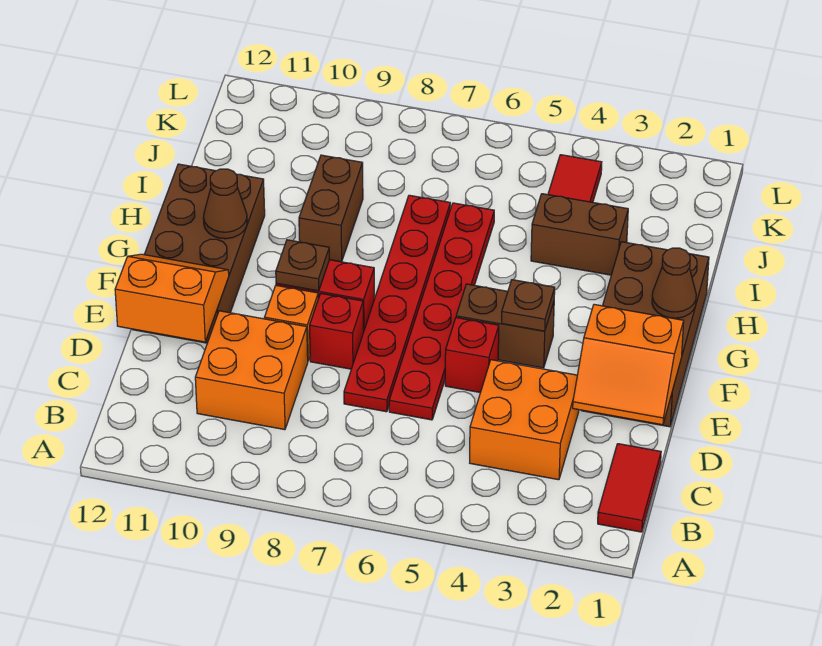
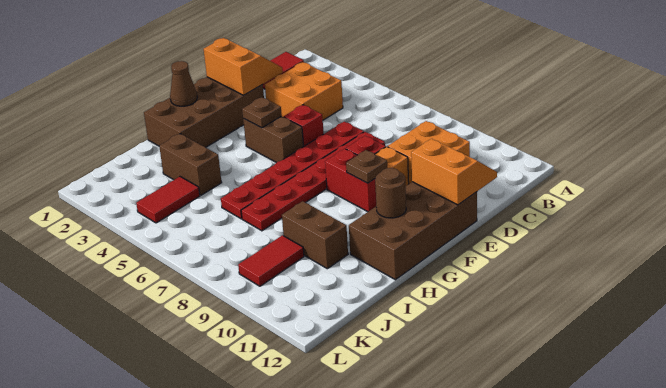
orange 2x2 slope [115,254,229,342] -> orange 2x2 slope turned to [411,139,497,205]
brown 1x1 cone [203,169,247,239] -> brown 1x1 round brick [375,168,406,218]
brown 1x2 brick [299,155,363,262] -> brown 1x2 brick turned to [282,201,348,269]
none -> red 1x2 tile [238,235,304,286]

